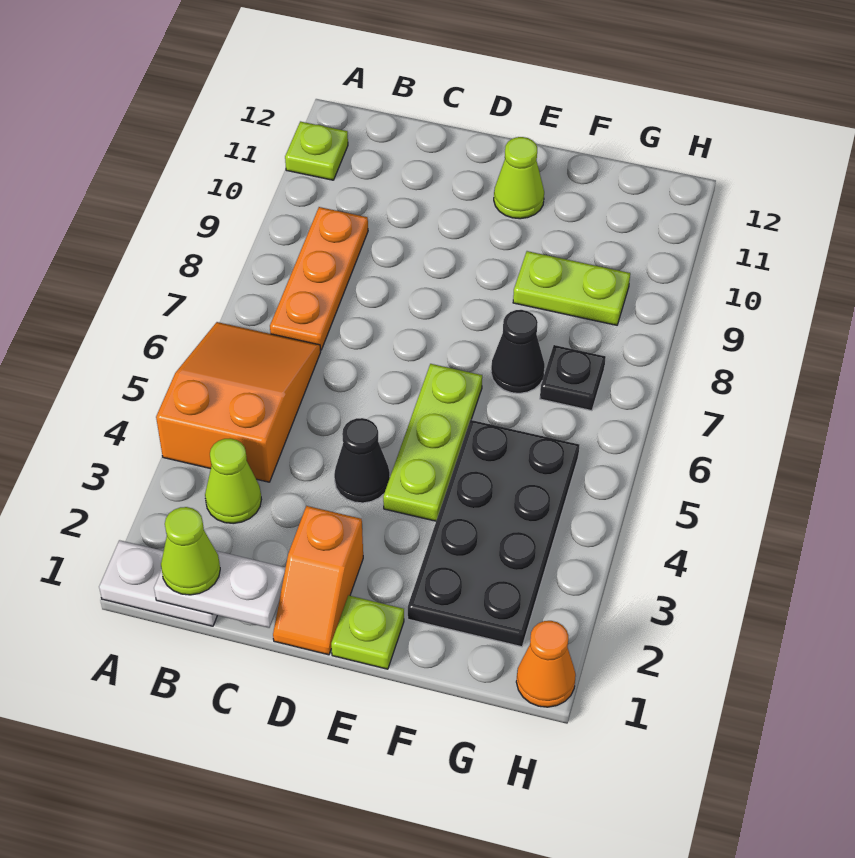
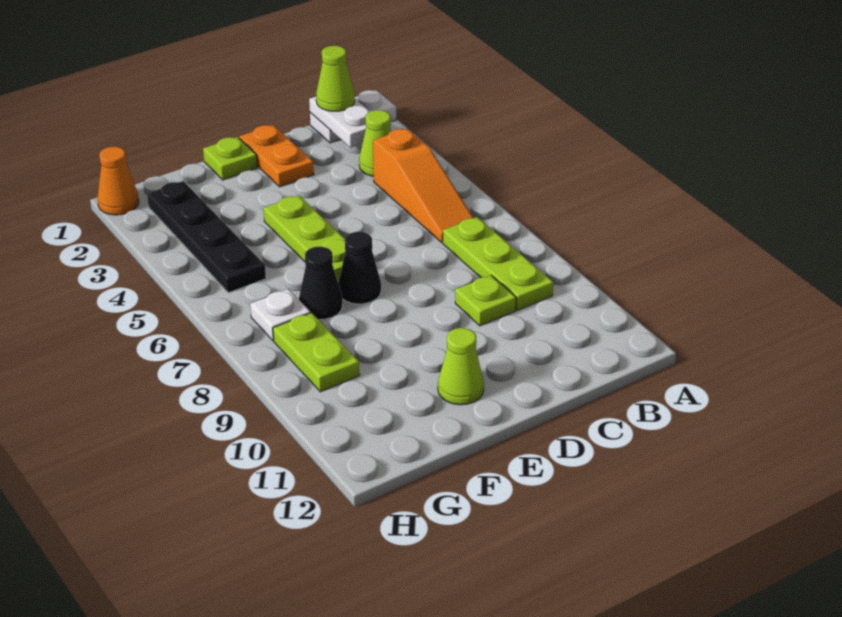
orange 2x3 slope [156,322,321,482] -> orange 1x3 slope [373,129,473,242]
lime 1x1 plate [285,121,348,180] -> lime 1x1 plate moved to [455,275,516,326]
white 1x2 plate [154,551,286,628] -> white 1x2 plate turned to [309,97,370,148]
orange 1x3 plate [270,207,368,350] -> lime 1x3 plate [443,217,553,310]
orange 1x2 slope [273,506,363,655] -> orange 1x2 plate [239,125,314,187]
black 1x1 cone [334,418,390,503] -> black 1x1 cone moved to [338,232,381,304]
black 2x4 plate [408,420,579,647] -> black 1x4 plate [147,181,266,293]
lime 1x2 plate [513,251,630,325] -> lime 1x2 plate turned to [273,313,360,392]
black 1x1 plate [540,345,606,411] -> white 1x1 plate [250,289,311,341]

